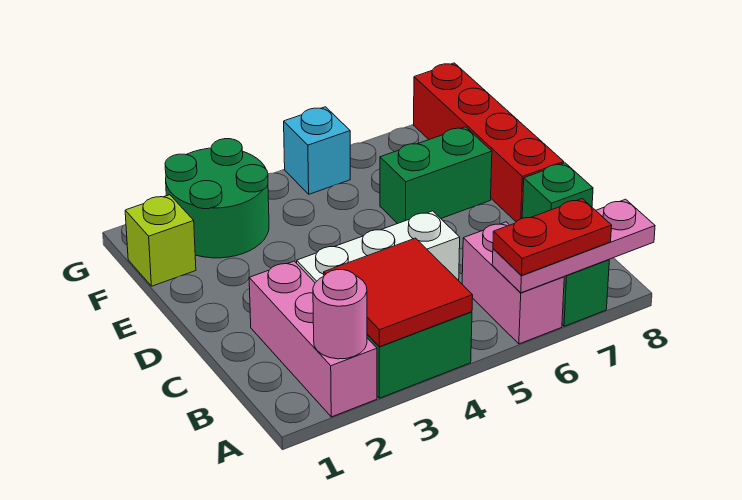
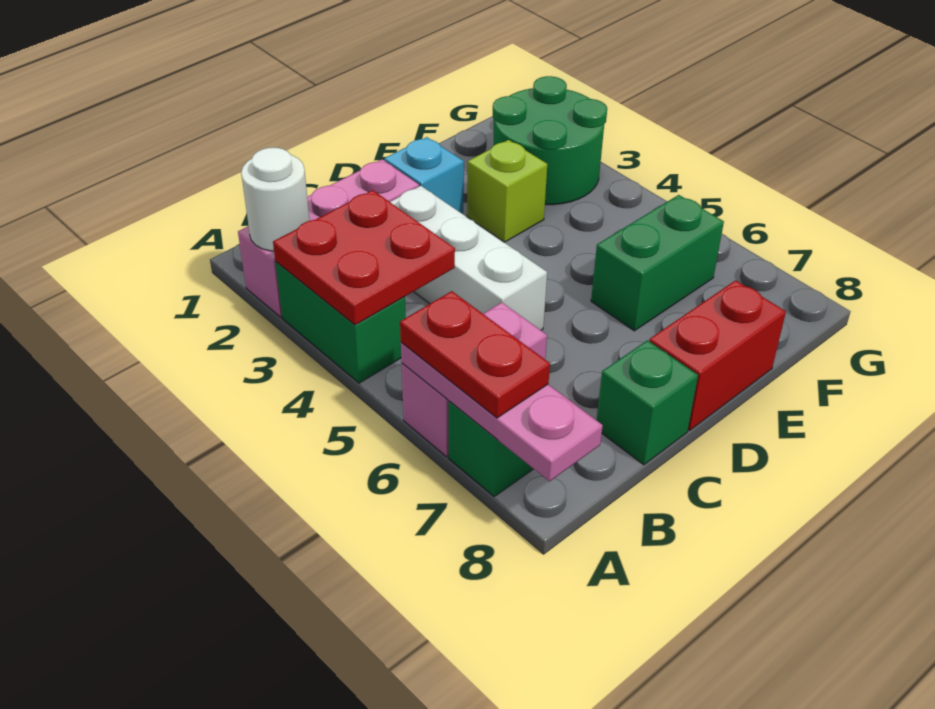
pink 1x1 round brick [313,270,367,359] -> white 1x1 round brick [241,148,310,251]
red 2x2 tile [324,238,473,347] -> red 2x2 plate [273,190,455,325]
red 1x4 brick [414,63,564,221] -> red 1x2 brick [649,280,786,430]
green 1x2 brick [380,127,492,224] -> green 1x2 brick turned to [591,195,724,331]
lime 1x1 brick [125,195,196,286] -> lime 1x1 brick moved to [467,140,547,242]
cyan 1x1 brick [284,107,350,194] -> cyan 1x1 brick moved to [384,137,464,214]

